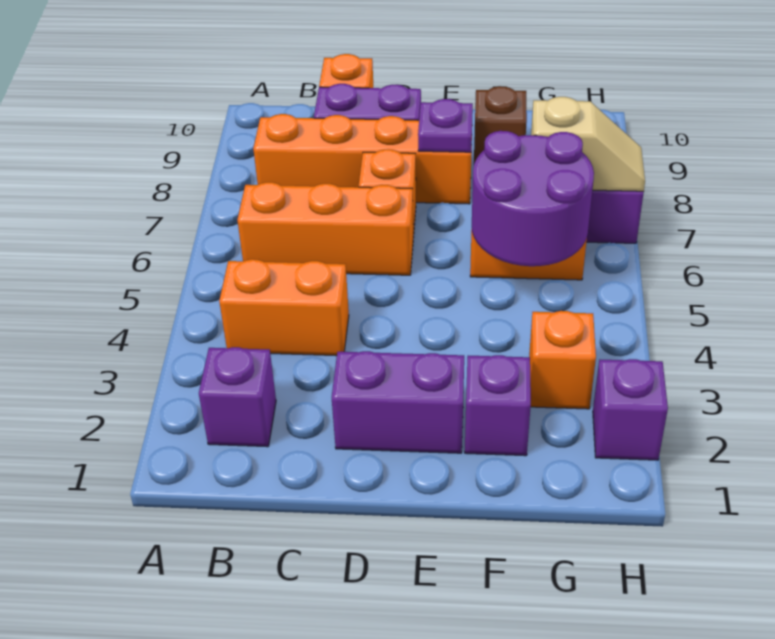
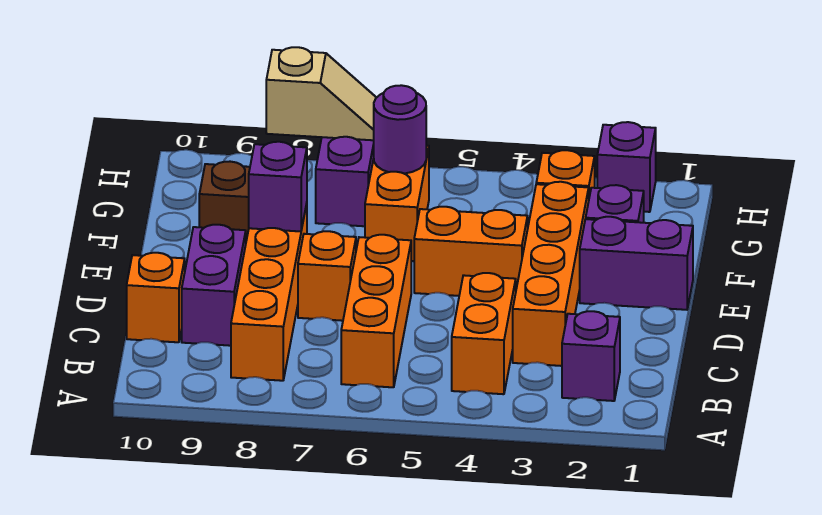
none -> orange 1x4 brick [513,182,589,366]
purple 1x2 brick [332,351,464,453] -> purple 1x2 brick turned to [580,217,693,310]
none -> orange 1x2 brick [414,207,528,296]
purple 1x1 plate [418,99,473,152] -> purple 1x1 brick [249,142,307,232]
purple 2x2 round brick [472,131,594,266] -> purple 1x1 round brick [374,85,426,173]
tan 1x2 slope [531,97,645,191] -> tan 1x2 slope turned to [266,47,376,140]

